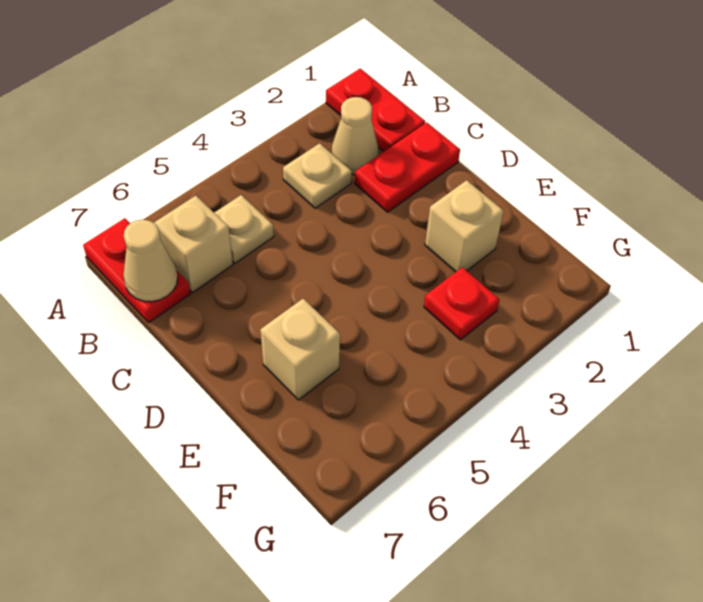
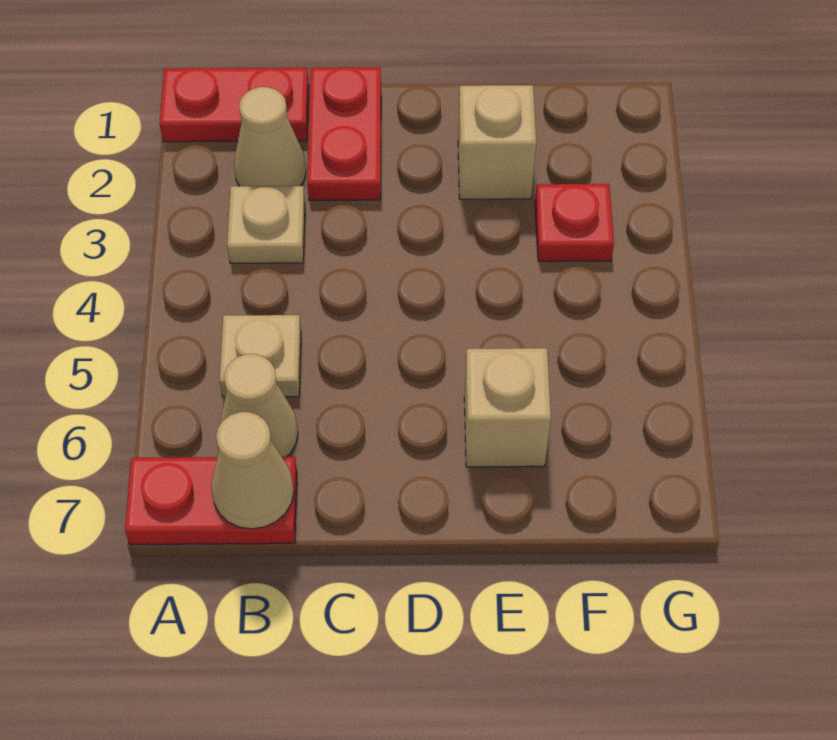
tan 1x1 brick [154,196,233,293] -> tan 1x1 cone [219,354,298,457]

